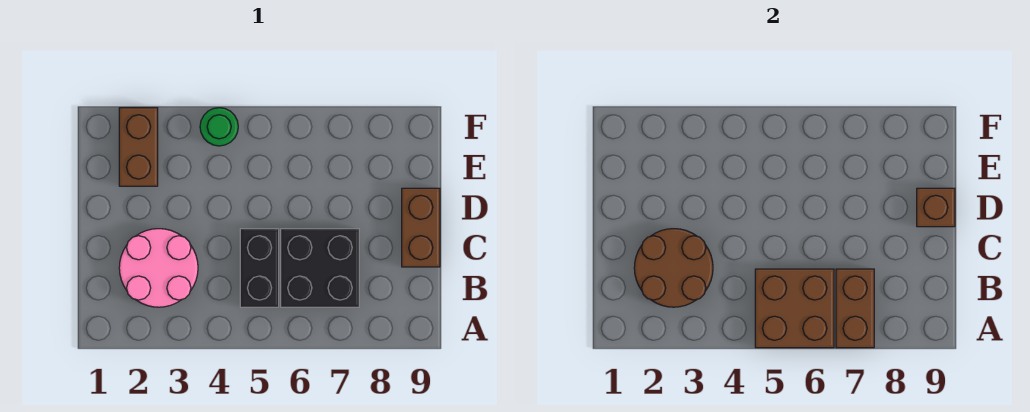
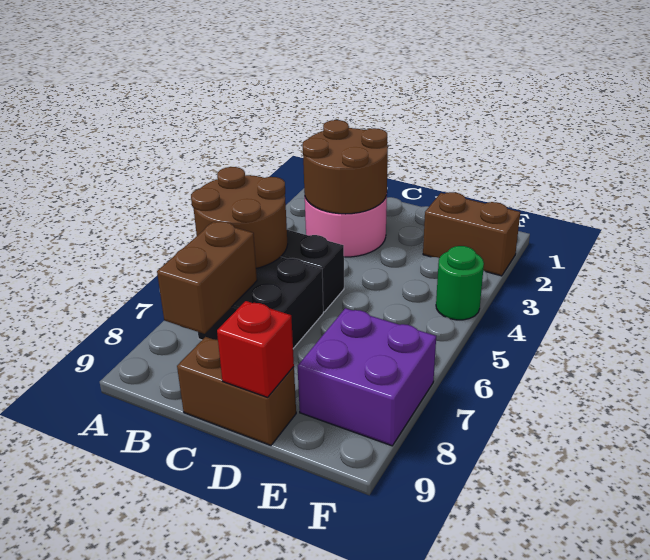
brown 2x2 brick [755,269,834,348] -> brown 2x2 round brick [191,167,288,268]
brown 1x2 brick [836,269,874,348] -> brown 1x2 brick turned to [157,222,257,334]
brown 1x1 brick [917,188,955,227] -> red 1x1 brick [217,301,294,397]
none -> purple 2x2 brick [298,308,436,446]

